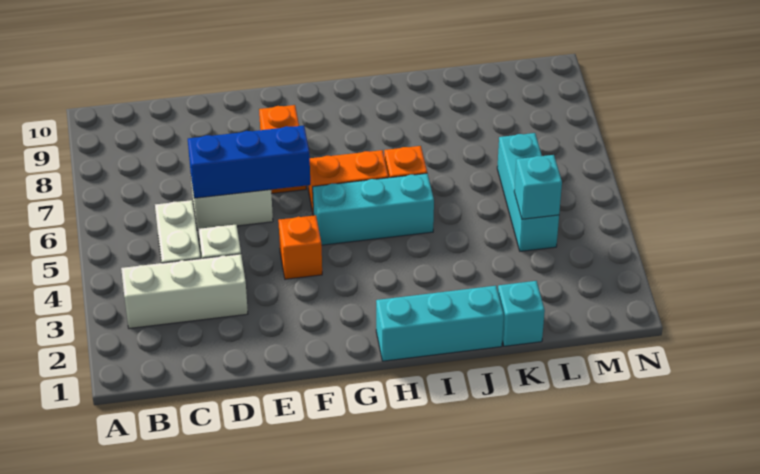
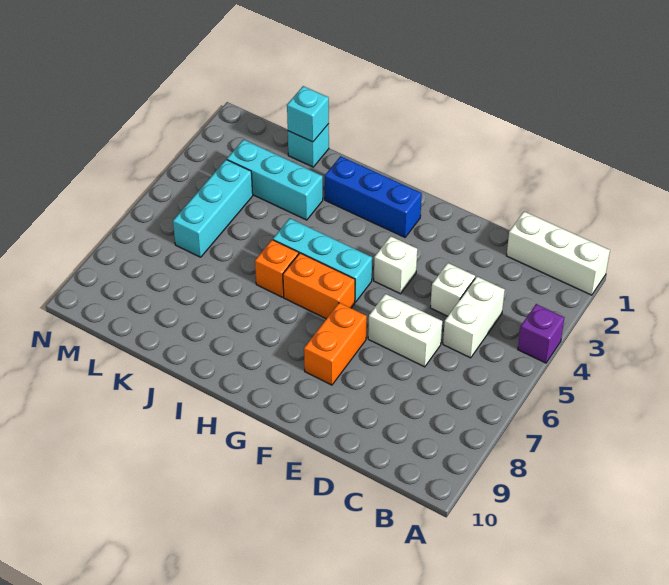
none -> purple 1x1 brick [518,304,565,363]
white 1x3 brick [121,254,248,328] -> white 1x3 brick moved to [506,212,610,295]
blue 1x3 brick [188,126,310,198] -> blue 1x3 brick moved to [325,156,422,237]
orange 1x1 brick [278,215,322,279] -> white 1x1 brick [374,236,417,294]
cyan 1x3 brick [376,286,504,361] -> cyan 1x3 brick moved to [227,140,323,220]
cyan 1x1 brick [514,155,562,219] -> cyan 1x1 brick moved to [287,86,329,142]

